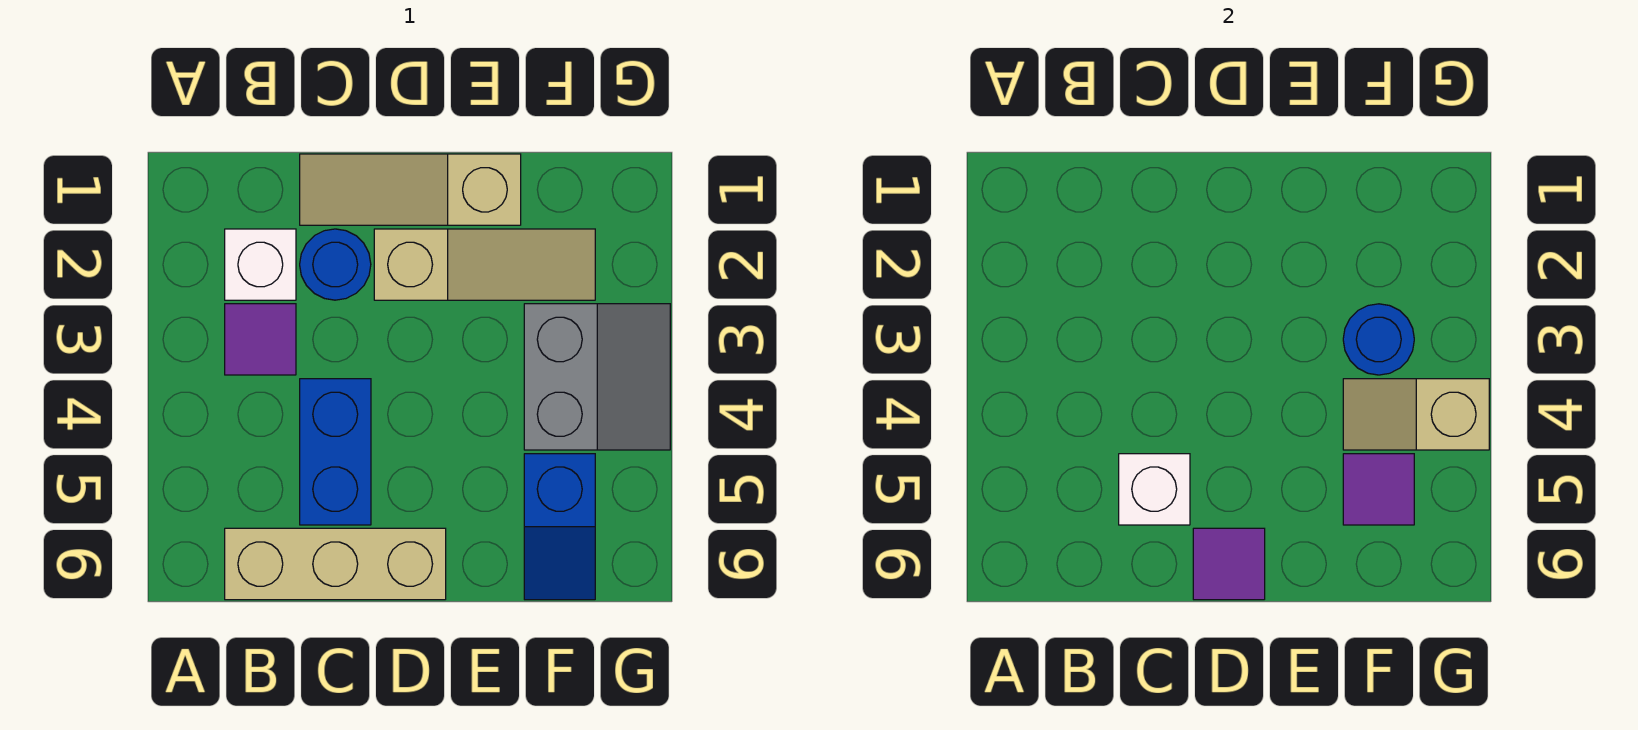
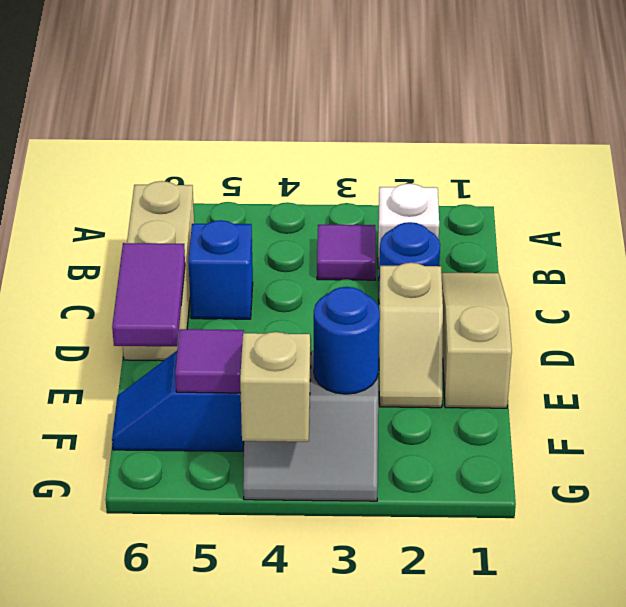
blue 1x2 brick [300,379,371,525] -> blue 1x1 brick [188,220,253,319]
white 1x1 brick [1119,454,1190,525] -> none
tan 1x3 slope [374,229,595,300] -> tan 1x2 slope [379,263,443,408]
purple 1x1 tile [1193,528,1265,600] -> purple 1x2 tile [112,243,185,346]

